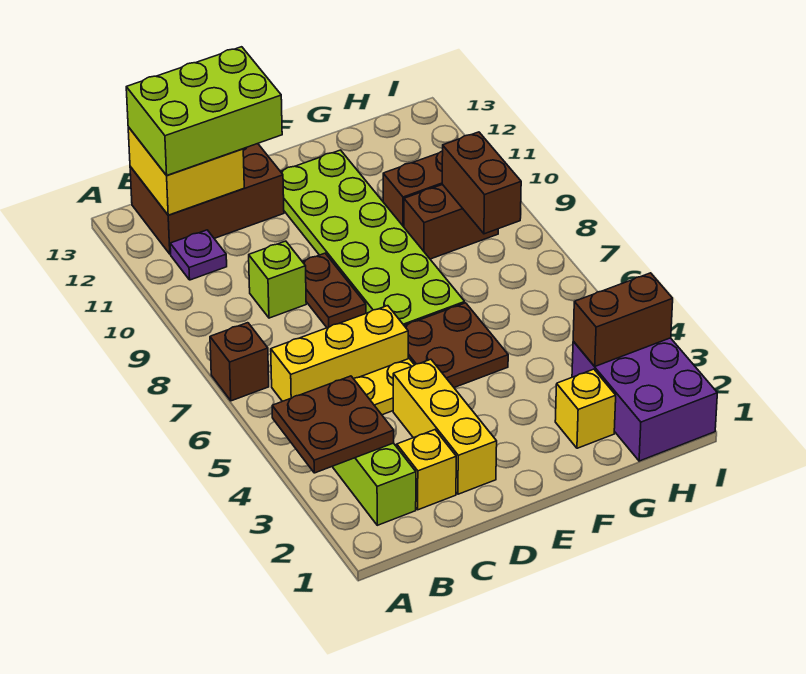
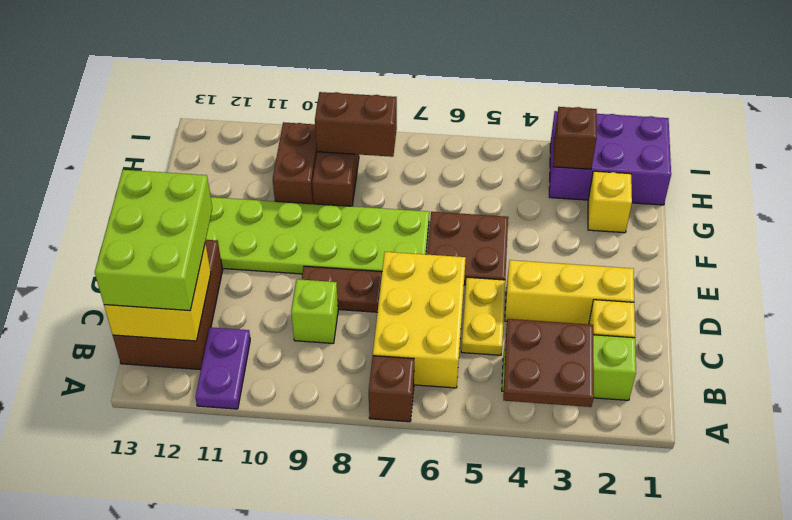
yellow 1x3 brick [271,306,408,401] -> yellow 2x3 brick [373,252,466,388]
purple 1x1 plate [170,230,227,280] -> purple 1x2 plate [195,327,250,409]
brown 1x2 brick [573,273,673,366] -> brown 1x1 brick [553,107,597,169]

